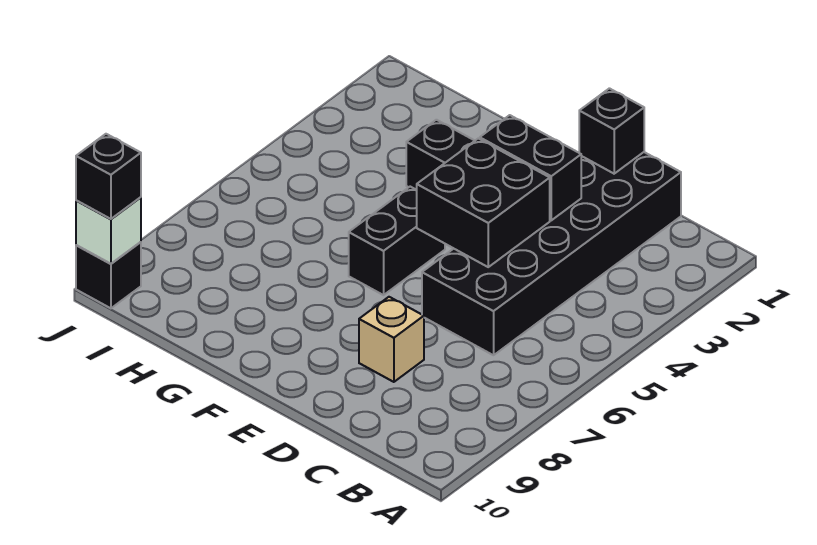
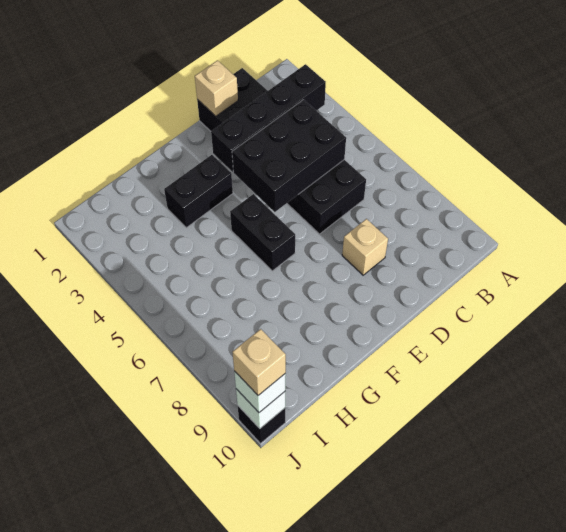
black 1x1 brick [579,88,644,174] -> tan 1x1 brick [195,60,238,116]
black 1x2 brick [480,115,581,220] -> black 1x4 brick [211,64,326,172]
black 2x2 brick [417,139,550,267] -> black 2x3 brick [232,100,346,212]
black 1x1 brick [76,134,141,219] -> white 1x1 brick [234,371,286,412]
none -> tan 1x1 brick [232,329,286,395]

